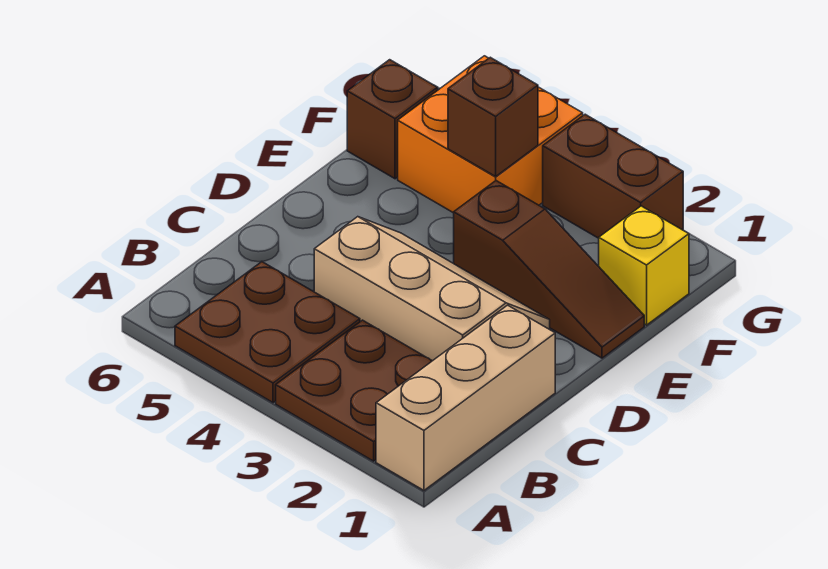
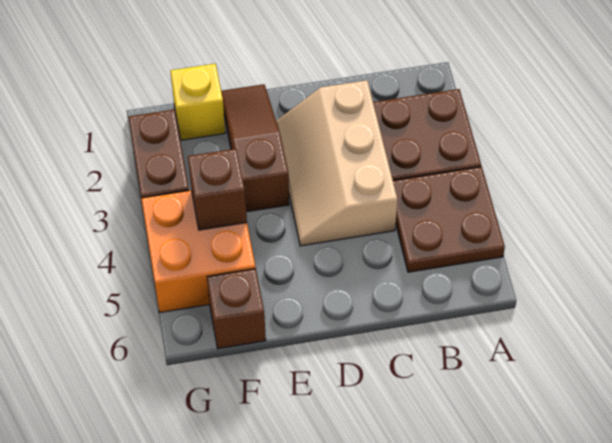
tan 1x3 brick [376,305,555,490] -> none

